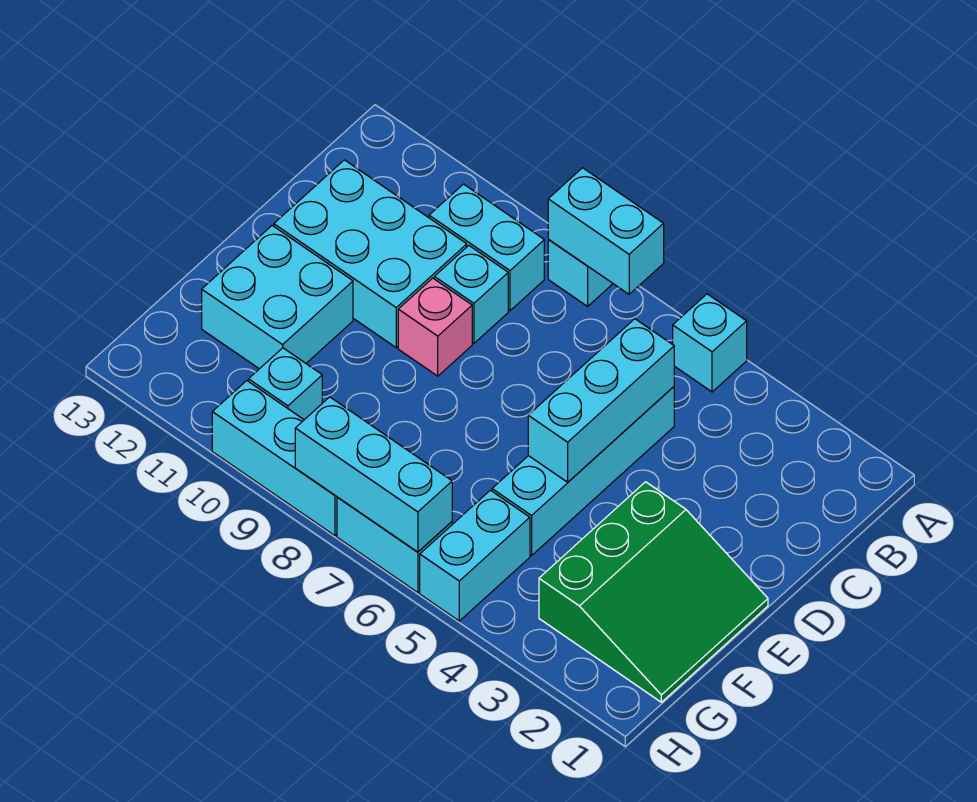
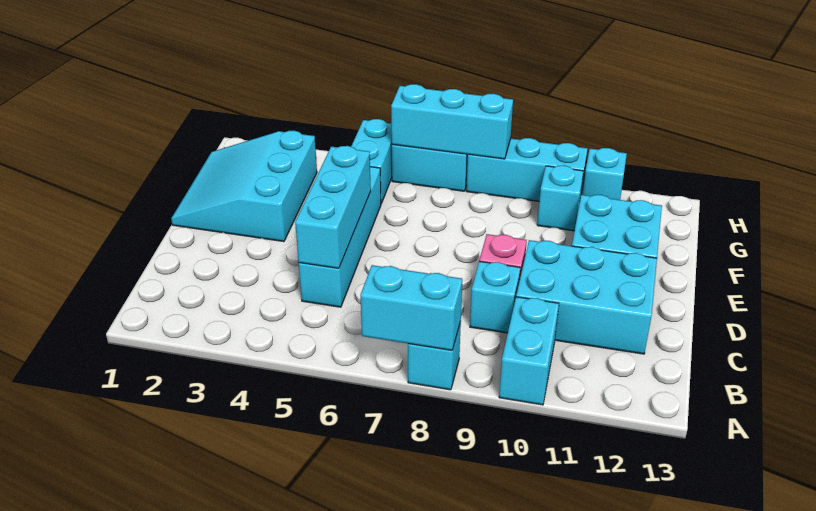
cyan 1x1 brick [673,294,747,392] -> cyan 1x1 brick moved to [583,148,627,200]
cyan 1x2 brick [429,184,544,311] -> cyan 1x2 brick turned to [499,297,559,405]
green 3x3 slope [539,482,768,702] -> cyan 3x3 slope [171,131,317,242]

